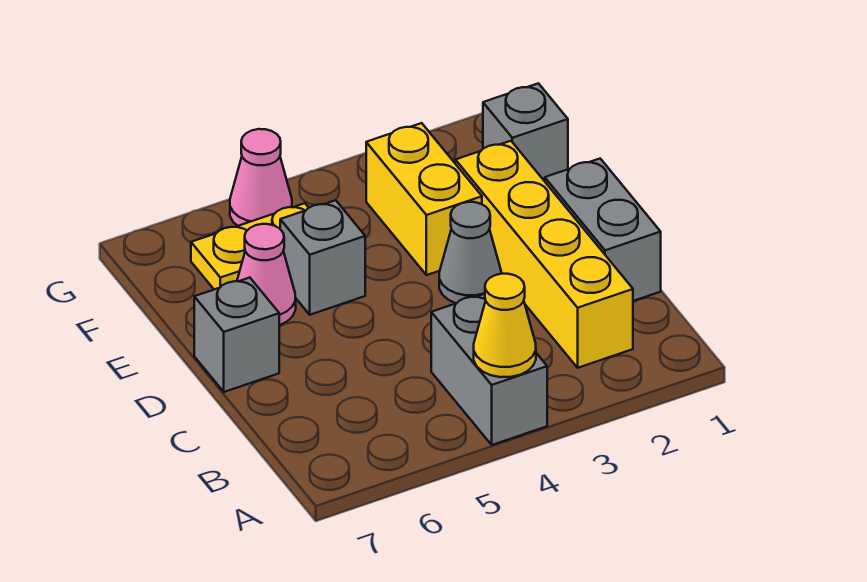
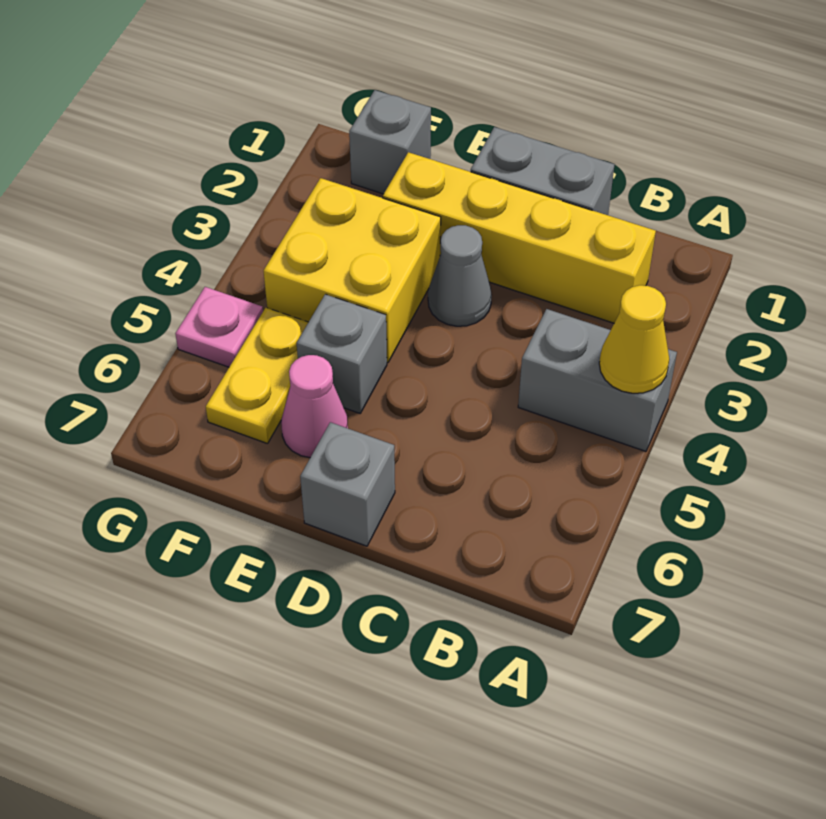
yellow 1x2 brick [366,123,482,275] -> yellow 2x2 brick [264,178,441,362]
pink 1x1 cone [230,129,292,226] -> pink 1x1 plate [175,287,263,367]

